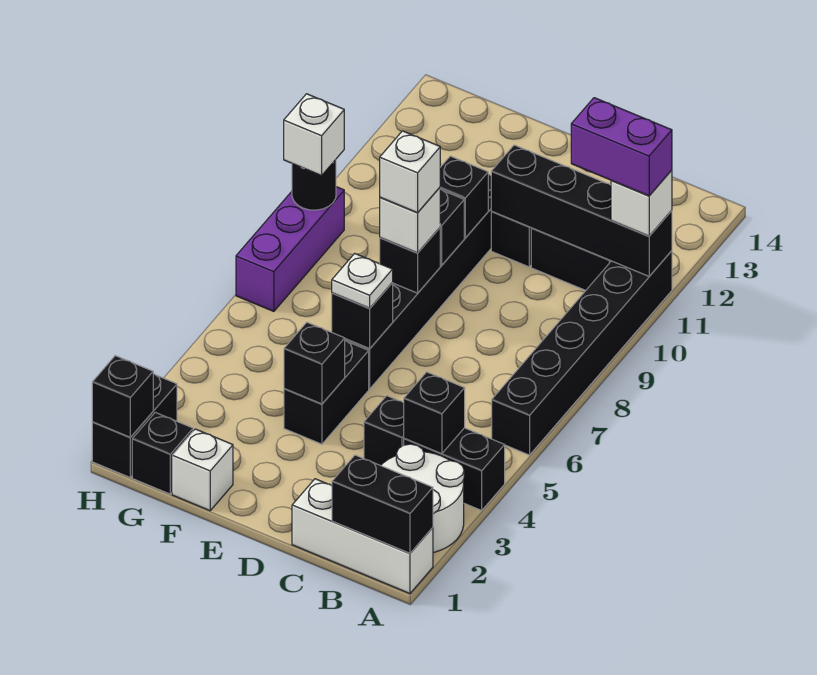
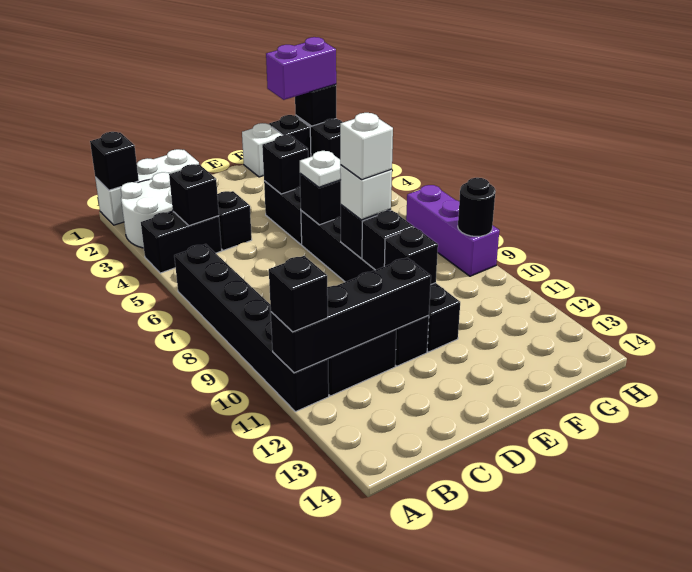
black 1x2 brick [332,455,433,553] -> black 1x1 brick [90,132,139,190]
white 1x1 brick [611,170,672,236] -> black 1x1 brick [269,256,328,332]
purple 1x2 brick [571,98,672,196] -> purple 1x2 brick moved to [266,37,336,100]
white 1x1 brick [284,94,344,175] -> none

